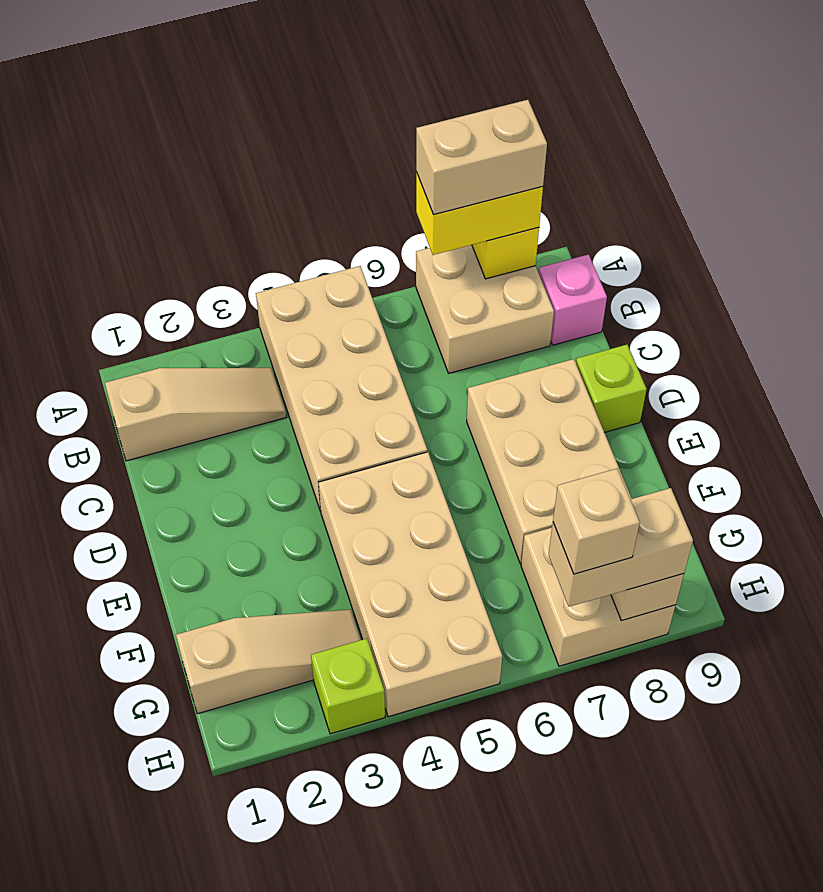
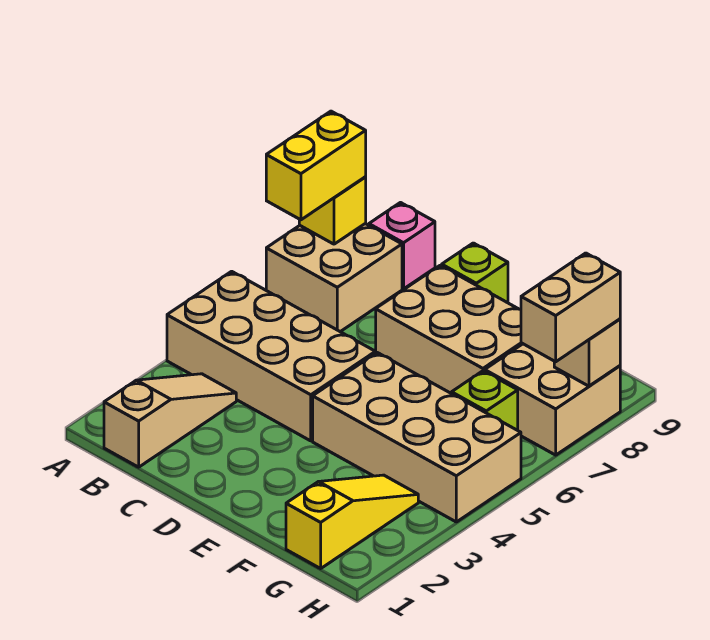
tan 1x2 brick [416,100,547,215] -> none
tan 1x3 slope [176,609,361,714] -> yellow 1x3 slope [286,475,418,568]
lime 1x1 brick [311,639,385,734] -> lime 1x1 brick moved to [452,371,518,430]
tan 1x1 brick [553,469,640,574] -> none

